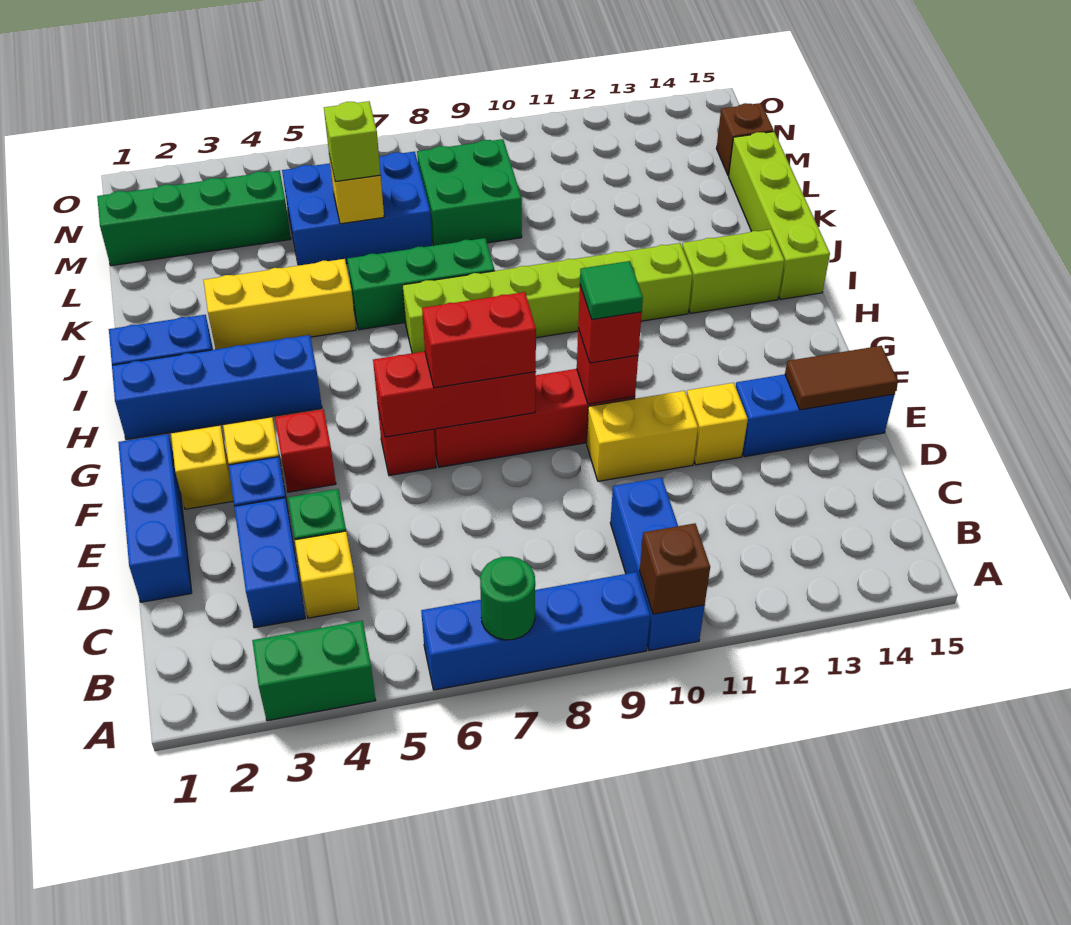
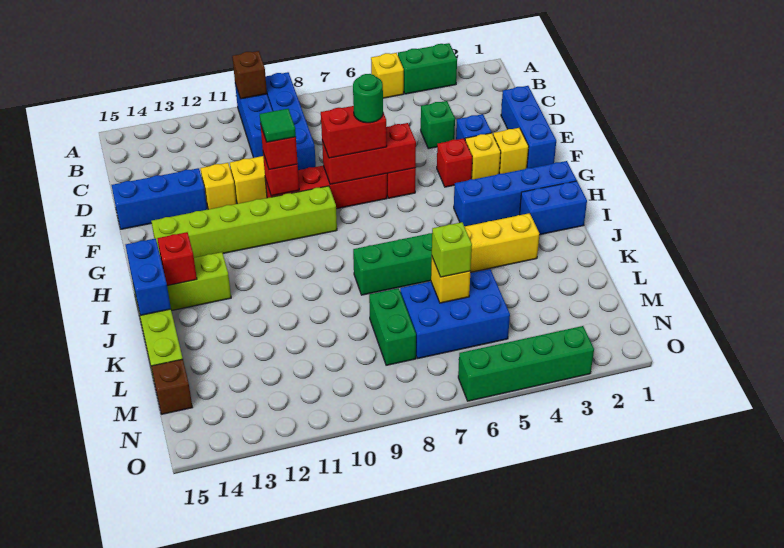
blue 1x4 brick [421,572,650,690] -> blue 1x4 brick turned to [266,72,316,170]
green 1x1 round brick [480,557,535,640] -> green 1x1 round brick moved to [353,74,383,123]
blue 1x2 brick [234,498,305,628] -> blue 1x2 brick moved to [126,238,171,315]
yellow 1x1 brick [295,531,359,618] -> yellow 1x1 brick moved to [371,53,404,98]
brown 1x2 tile [785,346,898,410] -> none
lime 1x6 brick [402,243,692,353] -> lime 1x6 brick moved to [151,186,337,258]
none -> red 1x1 brick [157,232,197,286]
green 2x2 brick [417,139,522,246] -> green 1x2 brick [369,288,416,365]
green 1x4 brick [97,170,291,266] -> green 1x4 brick moved to [458,326,594,401]

